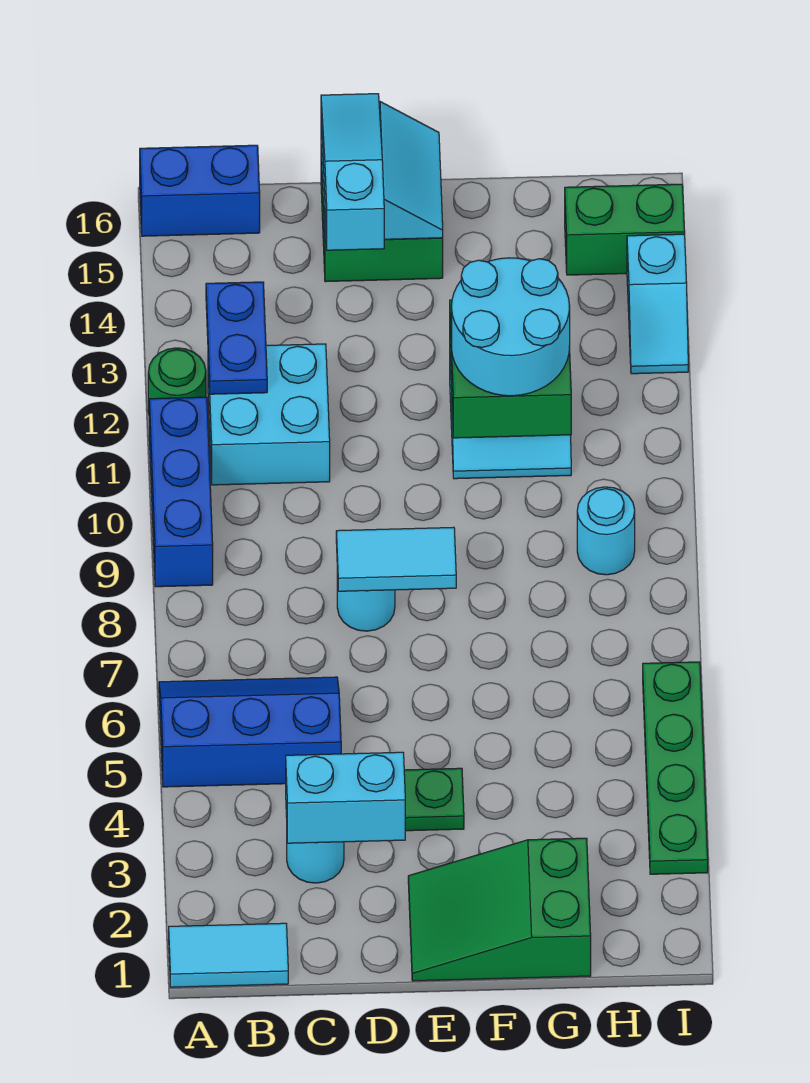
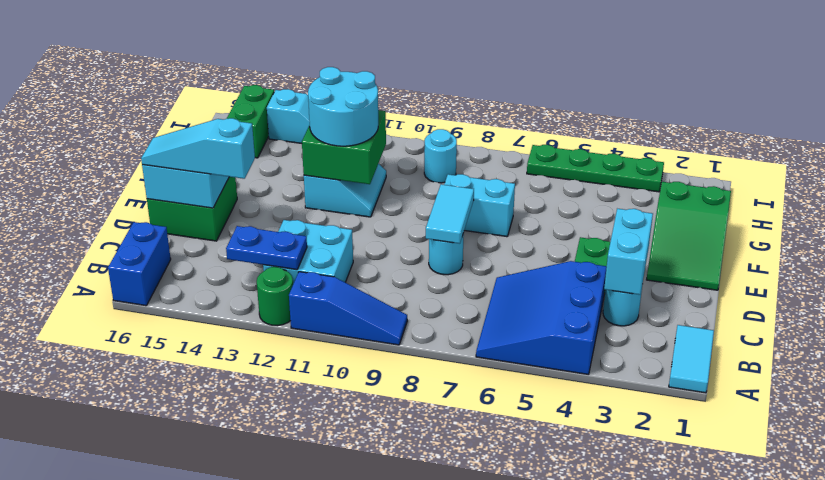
blue 2x3 slope [159,677,341,787] -> blue 3x3 slope [476,261,607,375]
blue 1x3 brick [149,397,213,587] -> blue 1x3 slope [289,272,407,345]
none -> cyan 1x2 brick [444,174,515,237]

